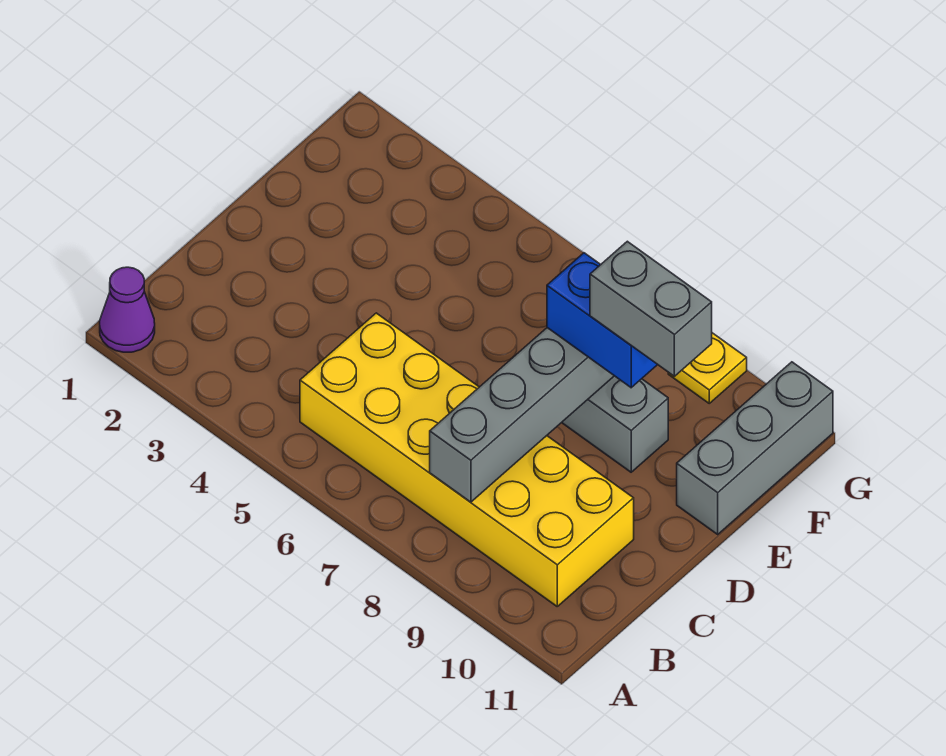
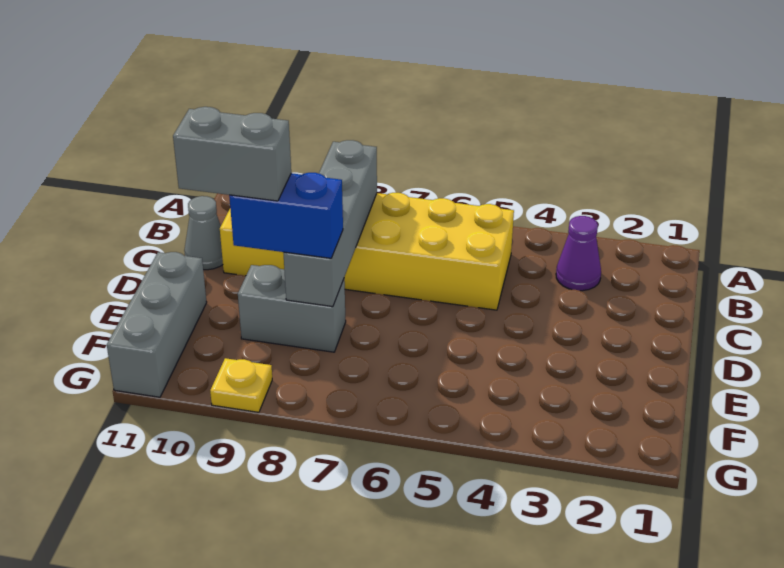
purple 1x1 cone [100,267,155,352] -> purple 1x1 cone moved to [556,216,601,291]
none -> grey 1x1 cone [184,196,223,270]

